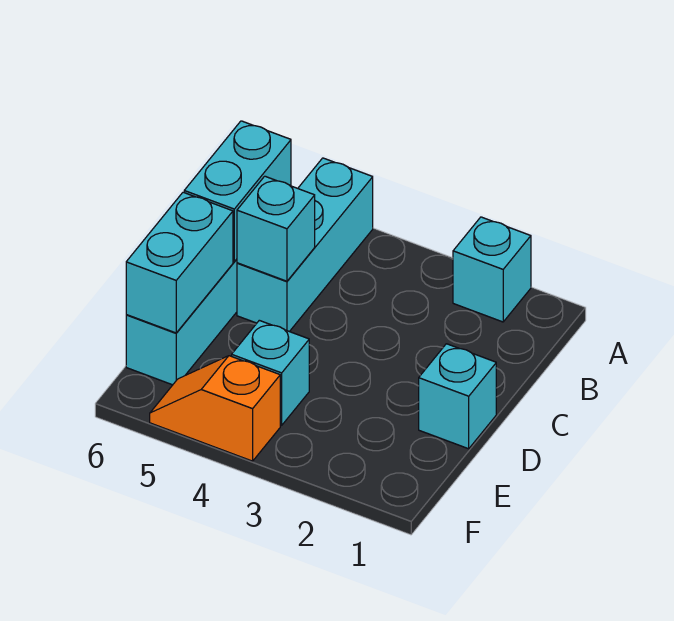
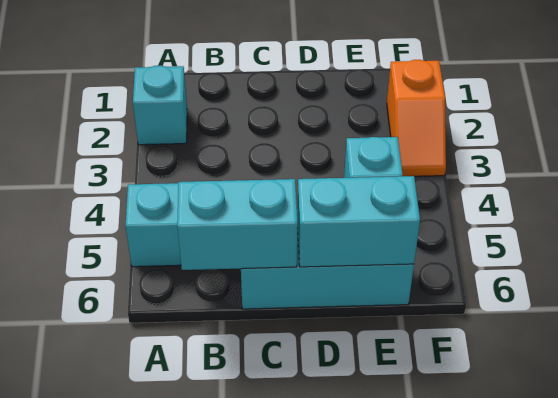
cyan 1x1 brick [237,176,315,281] -> none
cyan 1x1 brick [419,344,496,449] -> none
orange 1x2 slope [150,356,280,461] -> orange 1x2 slope moved to [387,60,446,176]

